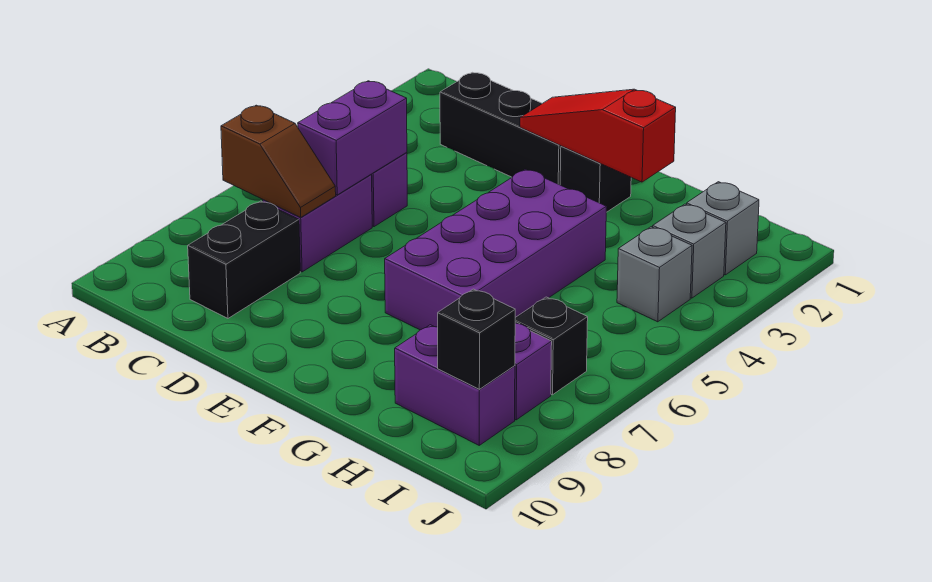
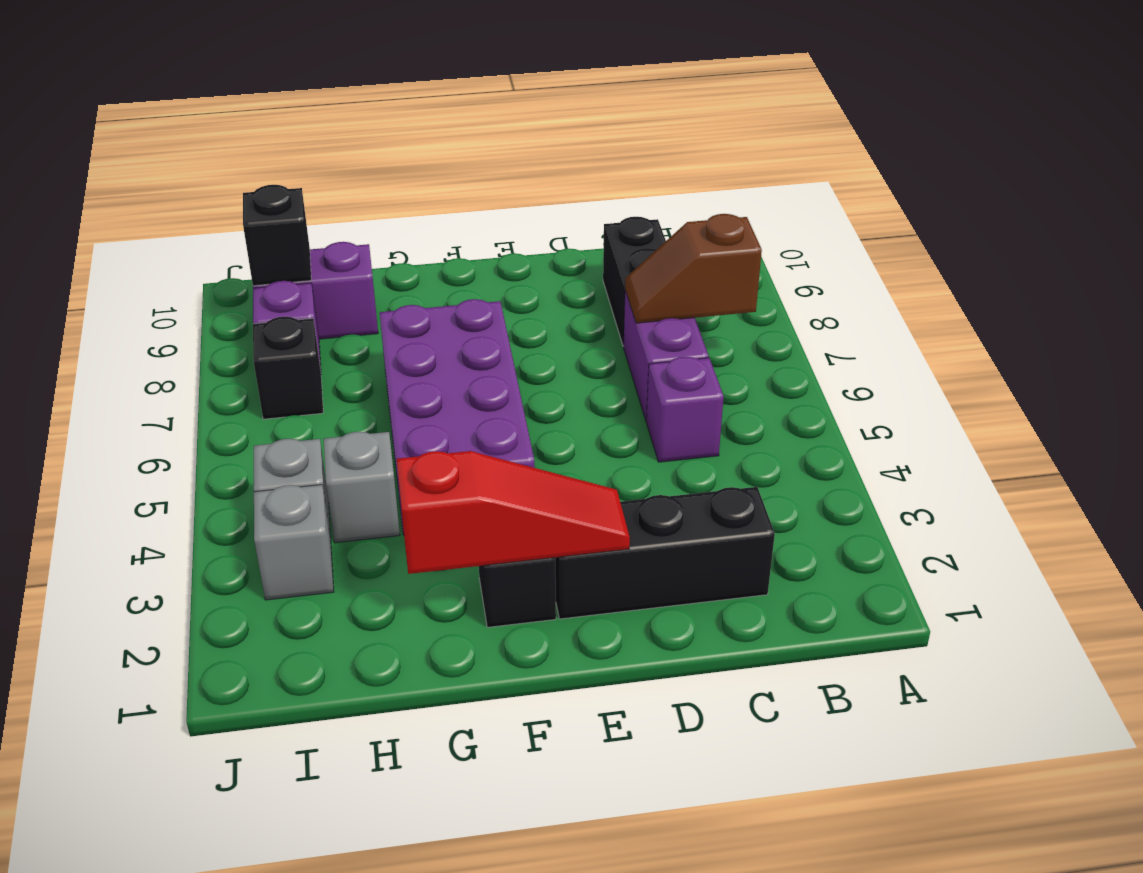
purple 1x2 brick [298,81,407,195] -> none
grey 1x1 brick [687,182,759,275] -> grey 1x1 brick moved to [324,432,400,543]

